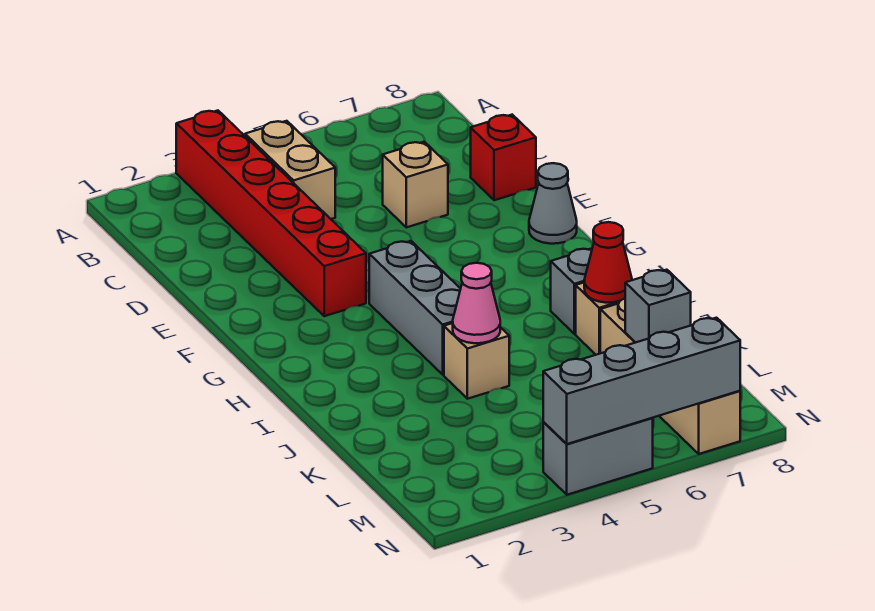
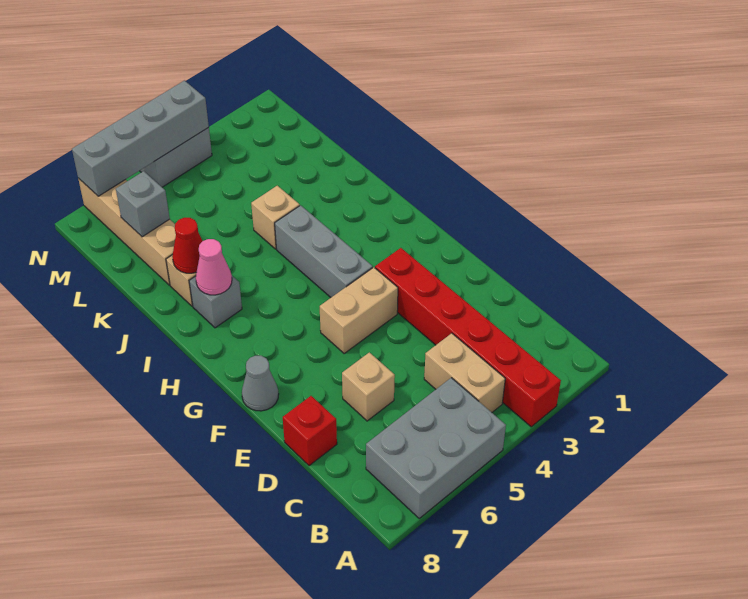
none -> grey 2x3 brick [366,378,506,518]
none -> tan 1x2 brick [320,267,398,354]
pink 1x1 cone [453,263,500,343] -> pink 1x1 cone moved to [196,239,232,295]

